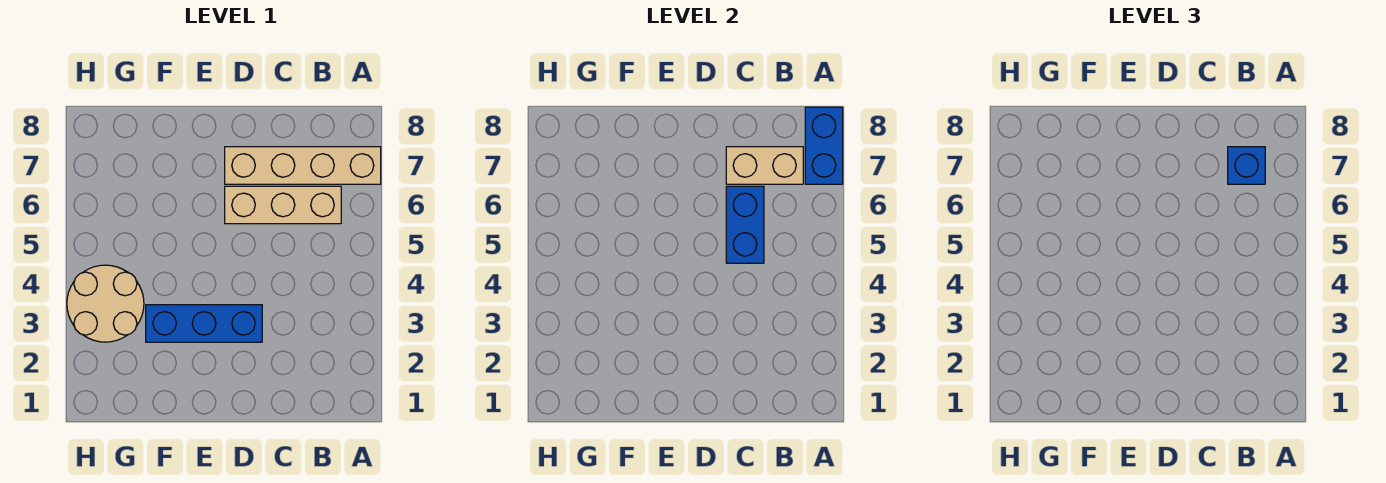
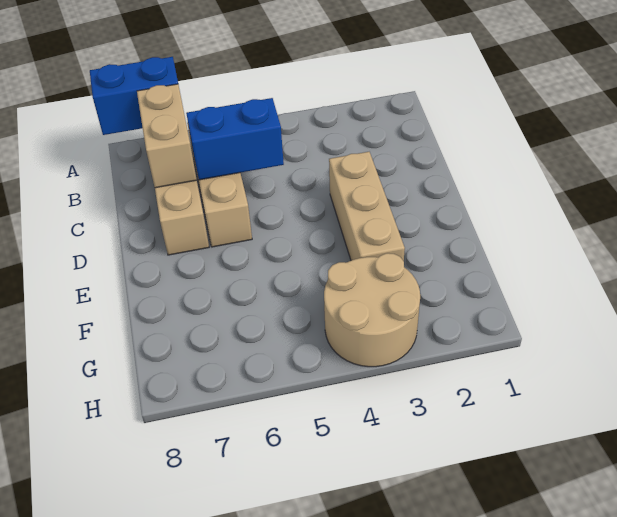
blue 1x1 brick [1228,147,1265,184] -> none
blue 1x3 brick [146,305,262,342] -> tan 1x3 brick [329,152,405,261]

